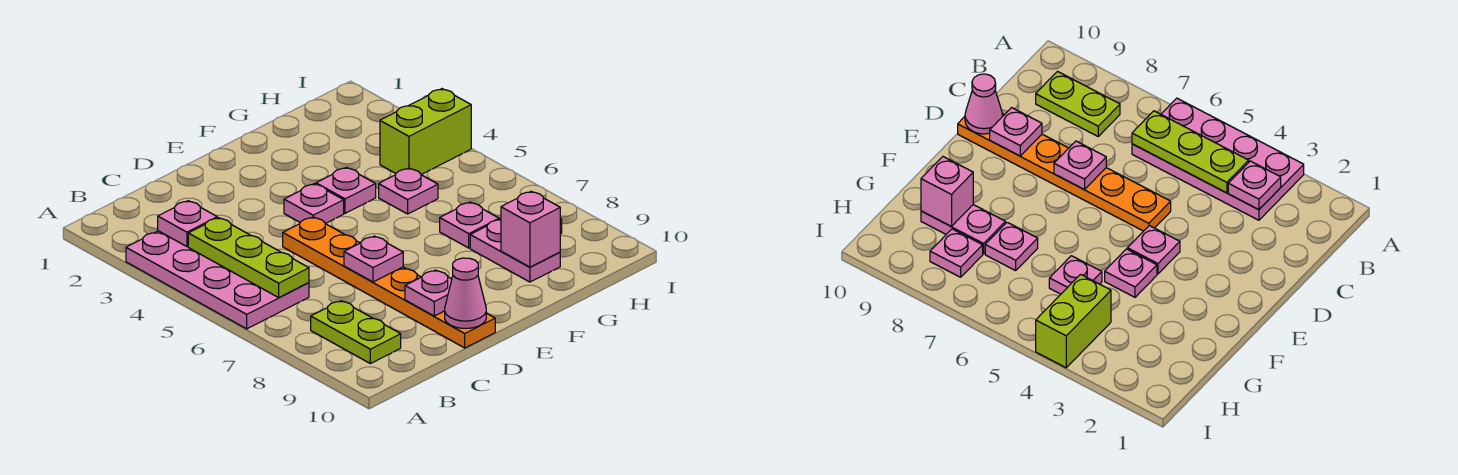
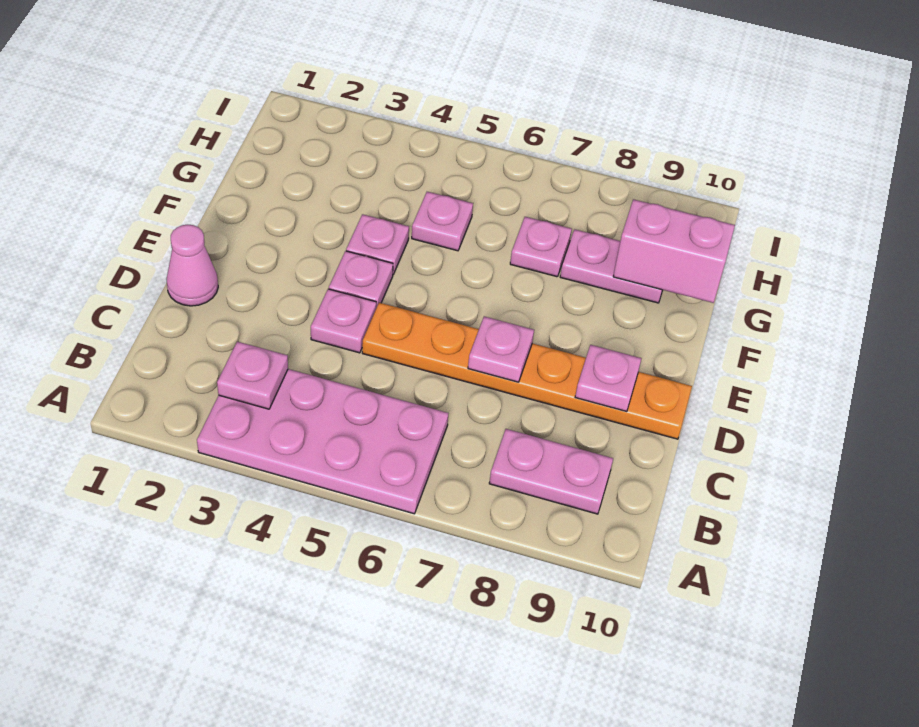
lime 1x3 plate [188,218,309,298] -> none
lime 1x2 plate [311,301,401,364] -> pink 1x2 plate [489,429,613,514]
pink 1x1 cone [445,258,486,328] -> pink 1x1 cone moved to [167,225,218,306]
pink 1x1 brick [501,191,560,267] -> pink 1x2 brick [613,199,735,303]
lime 1x2 brick [380,89,471,175] -> none
pink 1x1 plate [930,229,983,277] -> pink 1x1 plate moved to [311,289,376,353]

